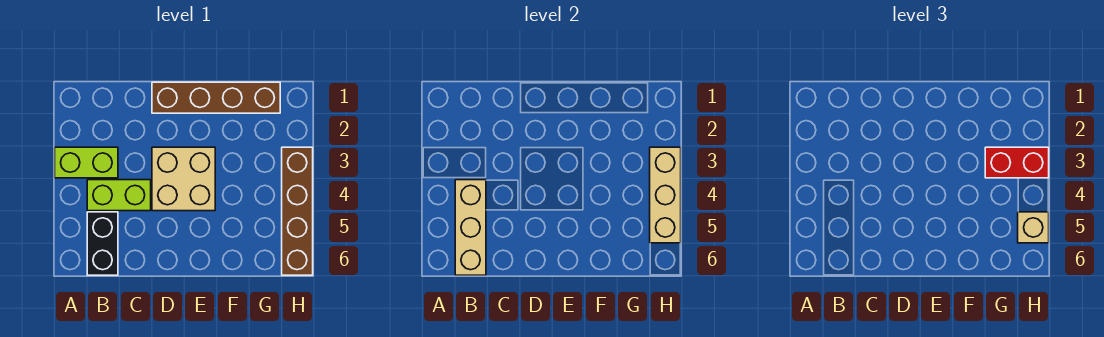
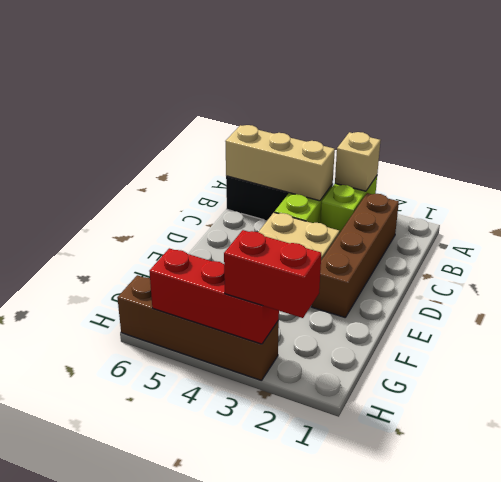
brown 1x4 brick [152,82,280,113] -> brown 1x4 brick moved to [312,193,399,317]
red 1x2 brick [985,147,1049,178] -> red 1x2 brick turned to [224,230,321,318]
tan 1x3 brick [650,147,681,243] -> red 1x3 brick [149,248,279,344]
tan 1x1 brick [1018,212,1049,243] -> tan 1x1 brick moved to [335,132,381,191]

